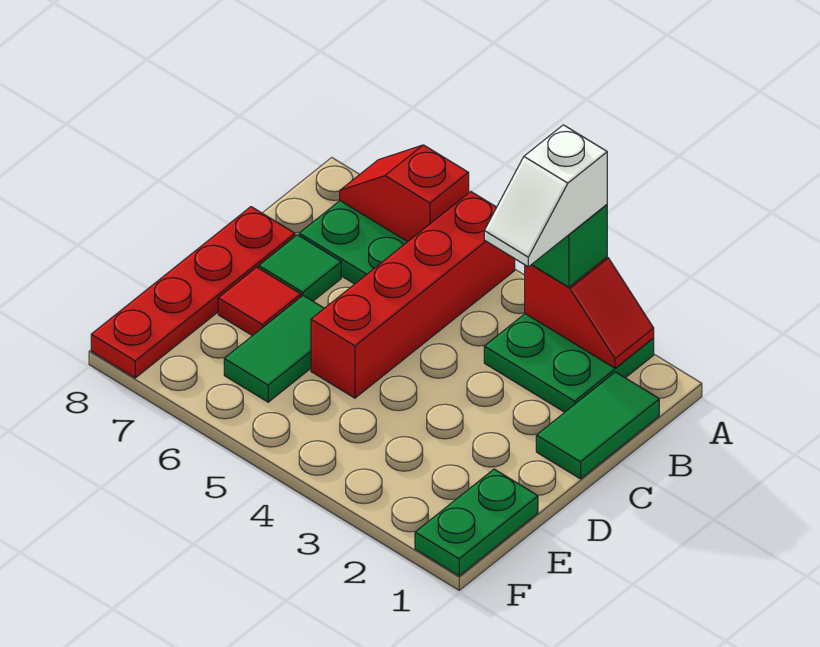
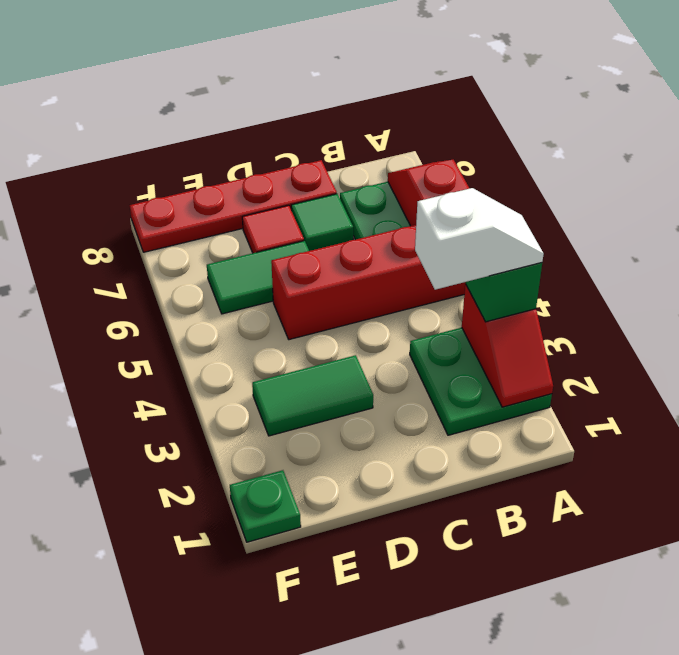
white 1x2 slope [484,125,607,267] -> white 1x2 slope turned to [415,188,544,290]
green 1x2 tile [536,372,659,479] -> green 1x2 tile moved to [252,355,373,436]
green 1x2 plate [415,469,538,576] -> green 1x1 plate [230,470,301,542]

